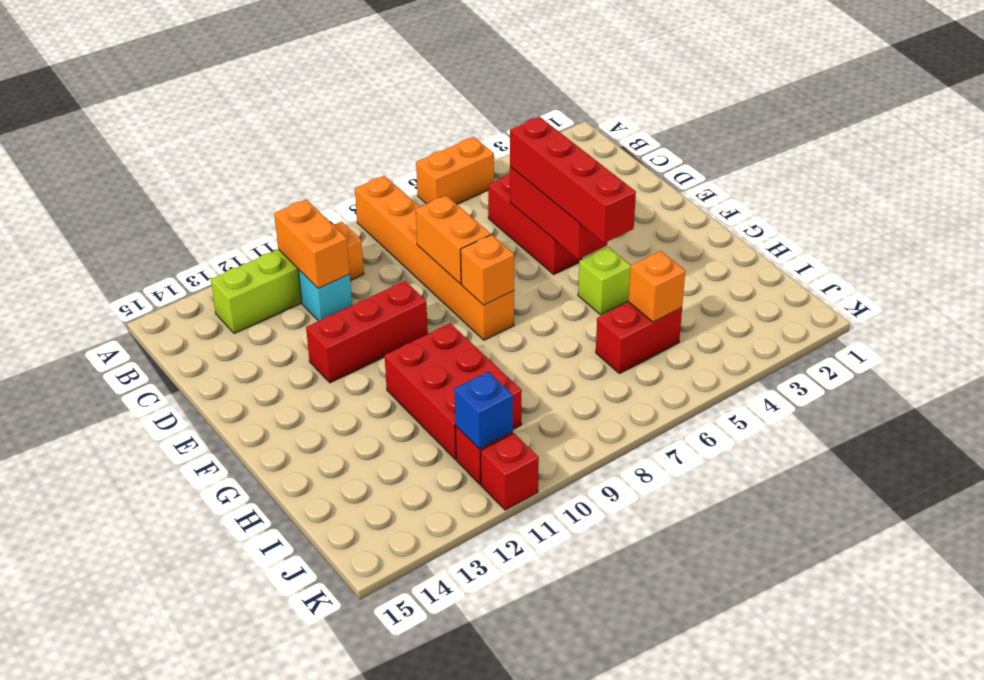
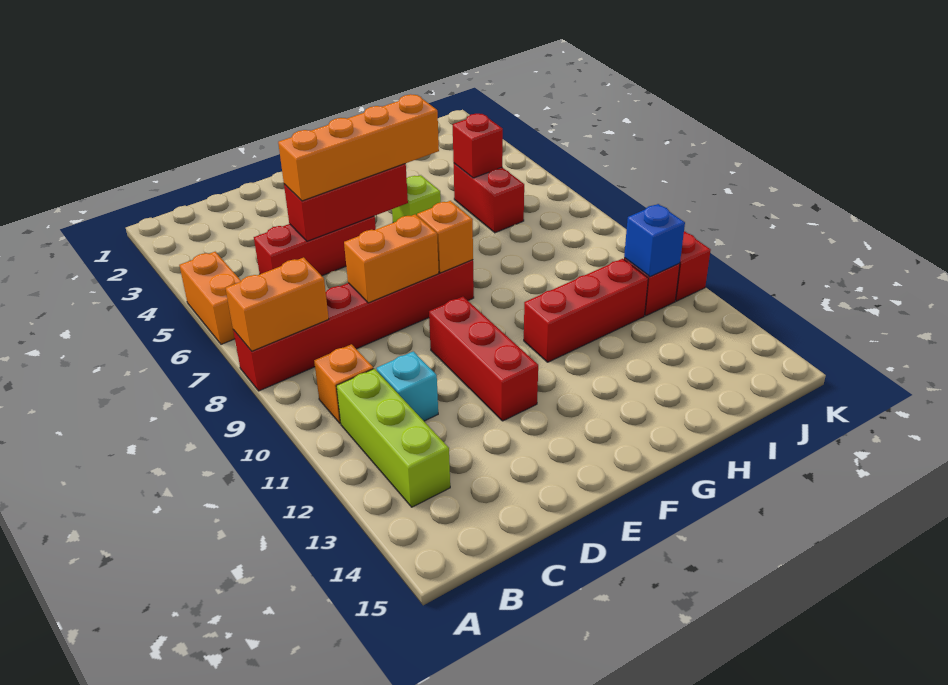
orange 1x6 brick [355,176,514,340] -> red 1x6 brick [233,260,474,391]
orange 1x2 brick [274,200,350,288] -> orange 1x2 brick moved to [226,257,329,351]
red 1x4 brick [510,117,636,243] -> orange 1x4 brick [278,94,439,201]
red 2x3 brick [384,323,522,460] -> red 1x3 brick [524,259,648,362]
orange 1x1 brick [629,251,685,322] -> red 1x1 brick [453,114,503,178]

